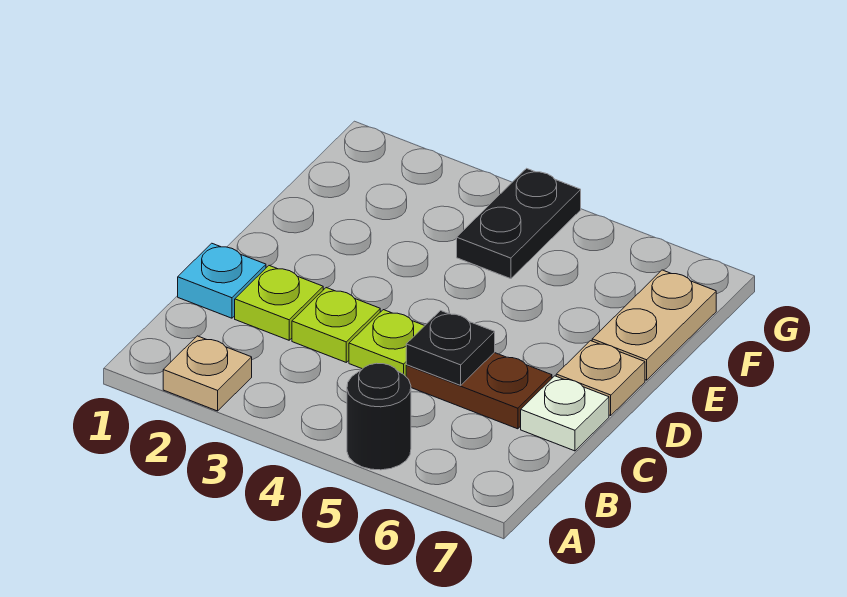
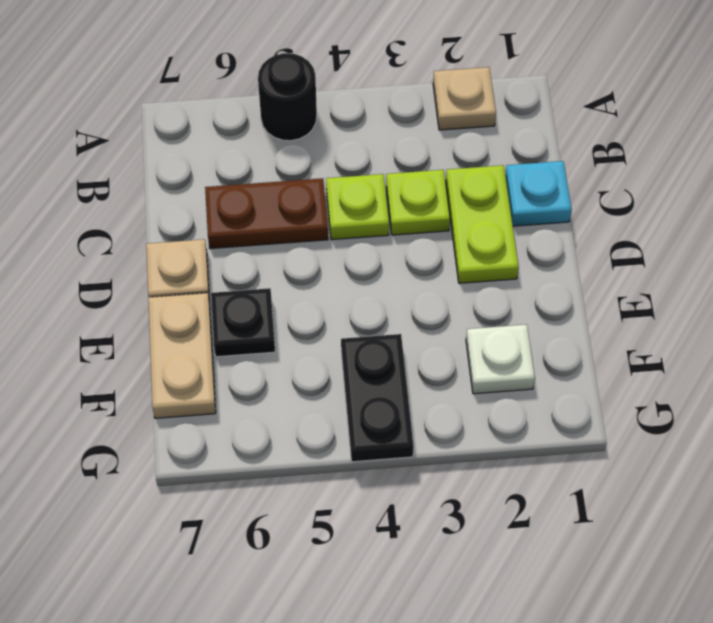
lime 1x1 plate [235,266,323,340] -> lime 1x2 plate [446,165,519,283]
black 1x1 plate [406,311,495,385] -> black 1x1 plate moved to [211,288,275,357]
white 1x1 plate [521,376,609,451] -> white 1x1 plate moved to [466,324,535,394]

